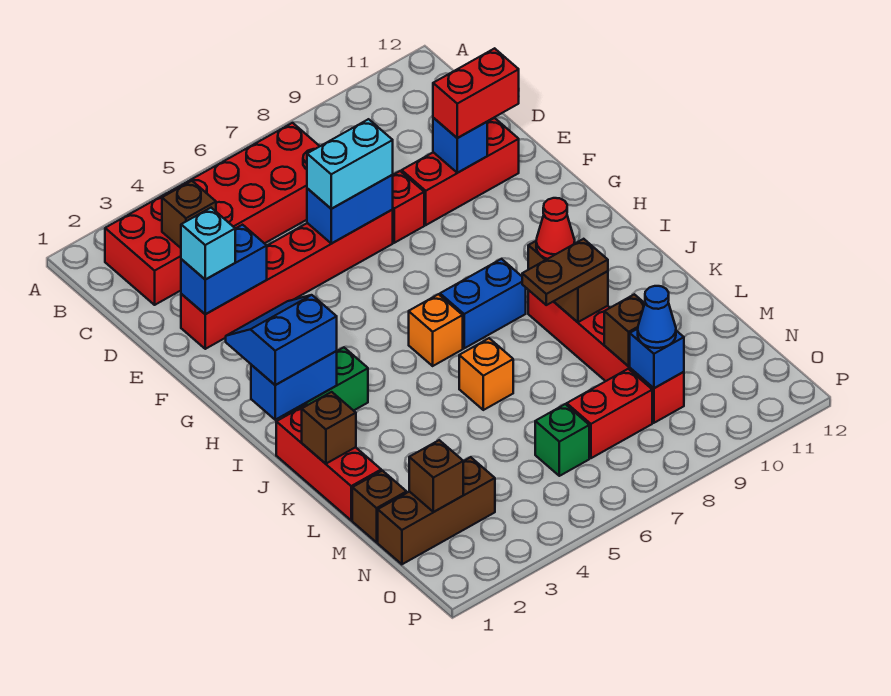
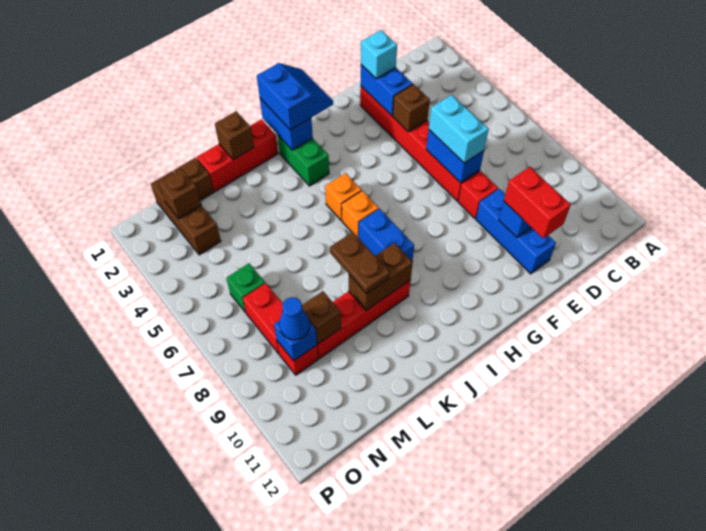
red 2x6 brick [105,123,320,305] -> none
brown 1x1 brick [162,181,216,248] -> brown 1x1 brick moved to [393,84,430,132]
red 1x3 brick [402,118,519,225] -> blue 1x3 brick [476,189,556,274]
red 1x1 cone [536,198,575,259] -> none
orange 1x1 brick [459,338,513,410] -> orange 1x1 brick moved to [325,173,362,221]

